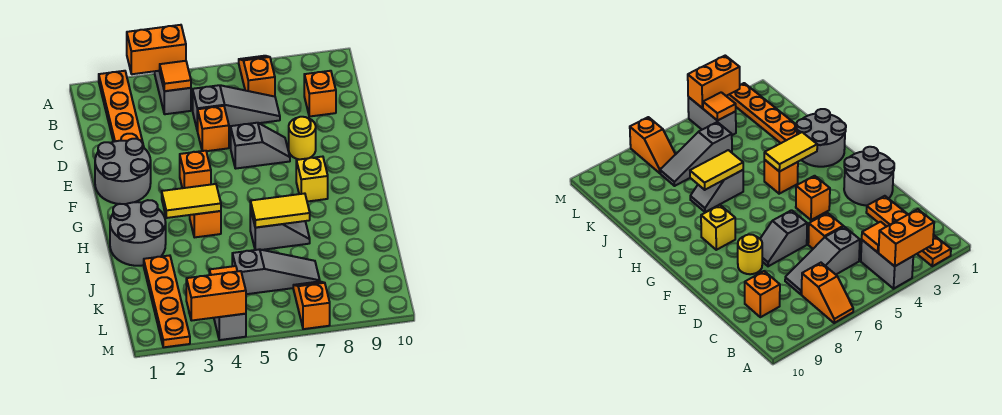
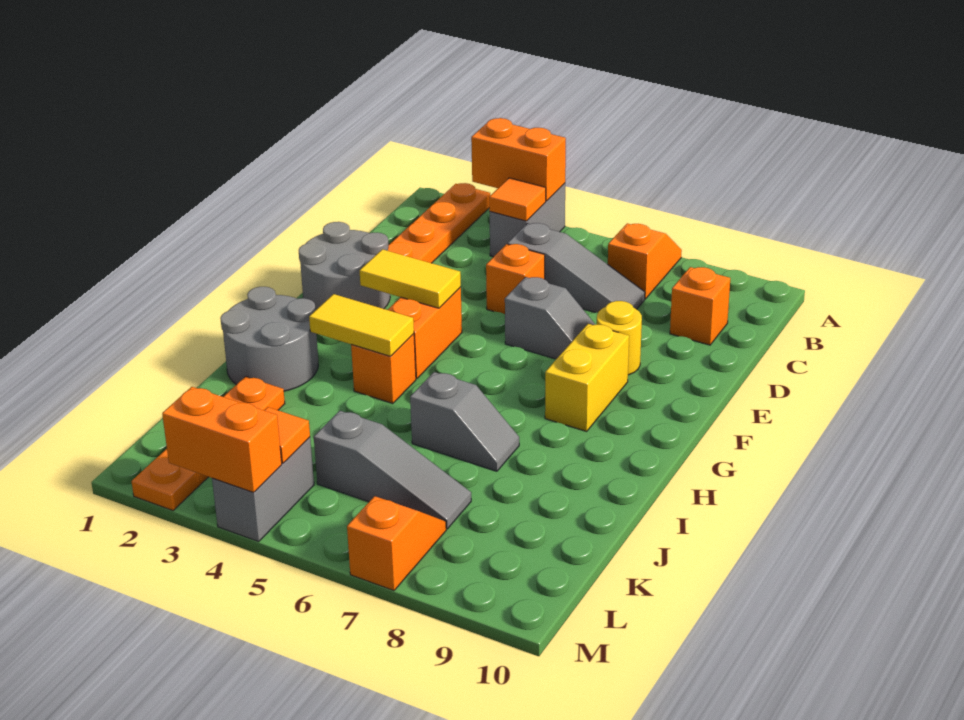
orange 1x1 brick [180,151,211,188] -> orange 1x2 brick [388,287,462,379]
yellow 1x1 brick [296,157,328,202] -> yellow 1x2 brick [545,324,629,431]
yellow 1x2 tile [250,193,310,228] -> yellow 1x2 tile moved to [360,249,461,308]

